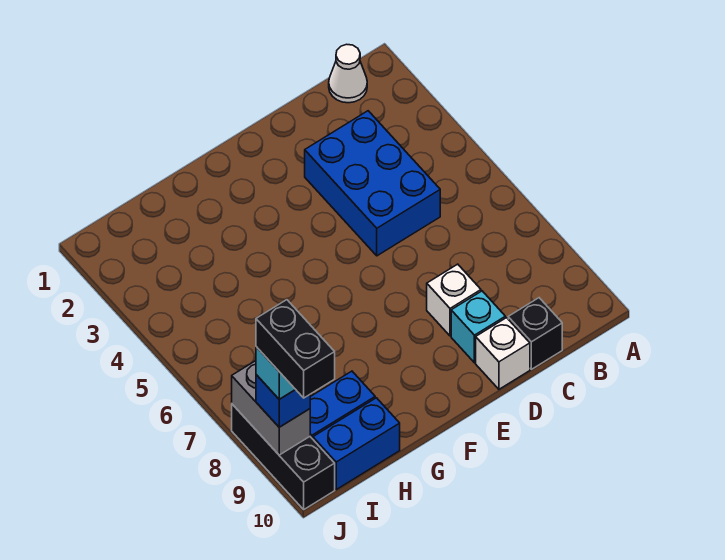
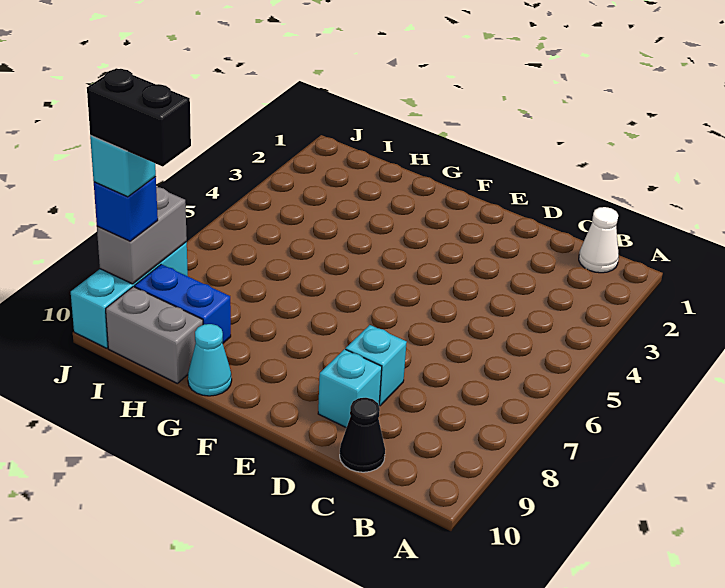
blue 2x3 brick [305,111,440,256] -> none
black 1x1 brick [508,298,562,369] -> black 1x1 cone [340,398,385,472]
white 1x1 brick [427,264,481,336] -> cyan 1x1 brick [346,325,407,406]
white 1x1 brick [476,318,530,389] -> none
none -> cyan 1x1 cone [188,324,232,396]
blue 1x2 brick [313,398,400,489] -> grey 1x2 brick [106,287,203,383]
black 1x3 brick [232,404,335,509] -> cyan 1x3 brick [71,242,188,348]
black 1x2 brick [256,300,335,398] -> black 1x2 brick turned to [87,68,191,166]

